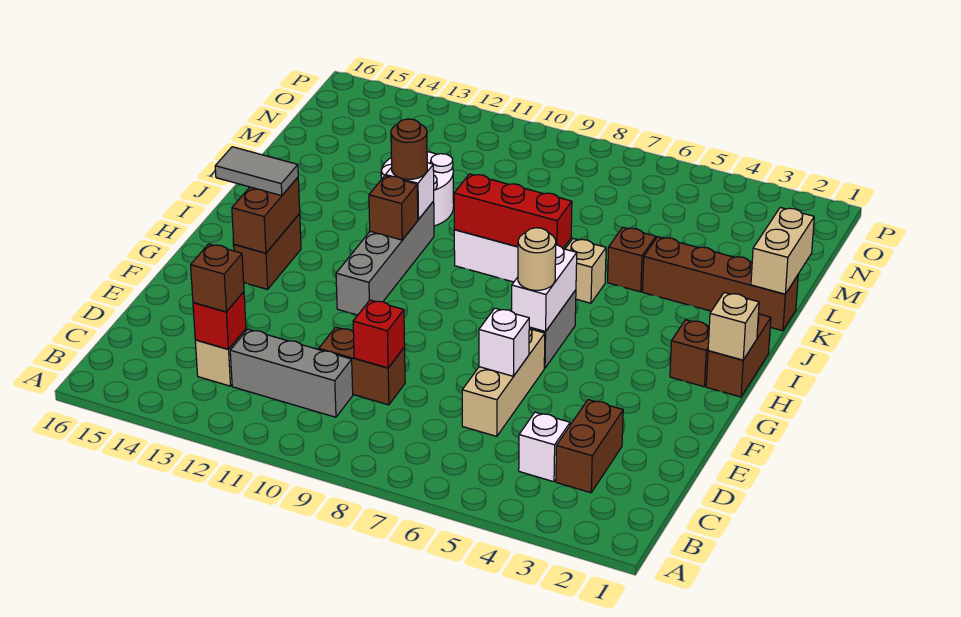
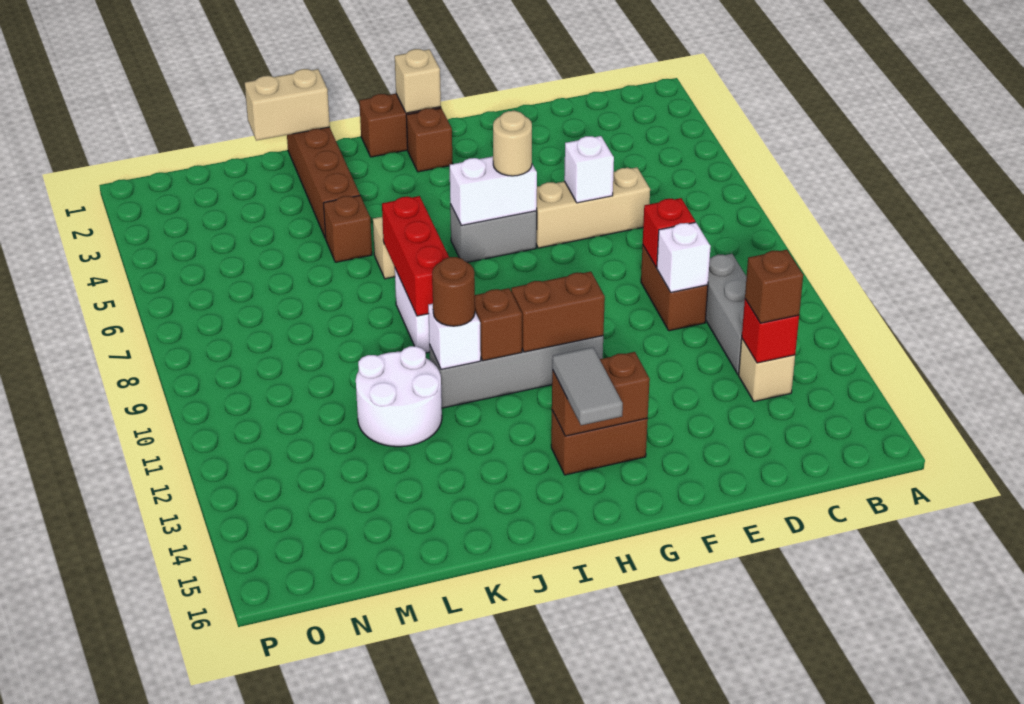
brown 1x2 brick [556,400,623,493] -> brown 1x2 brick moved to [511,272,605,352]
white 1x1 brick [519,412,570,482] -> white 1x1 brick moved to [657,222,711,292]

